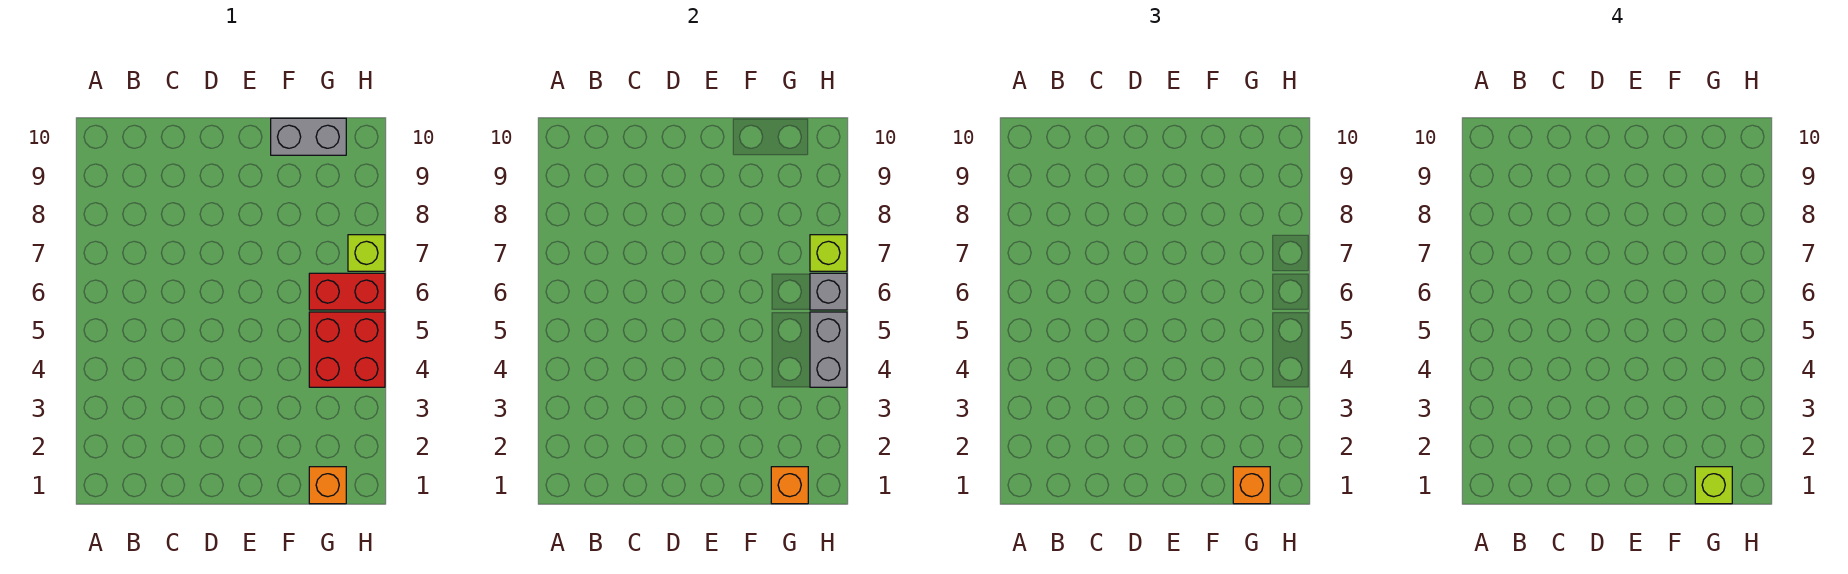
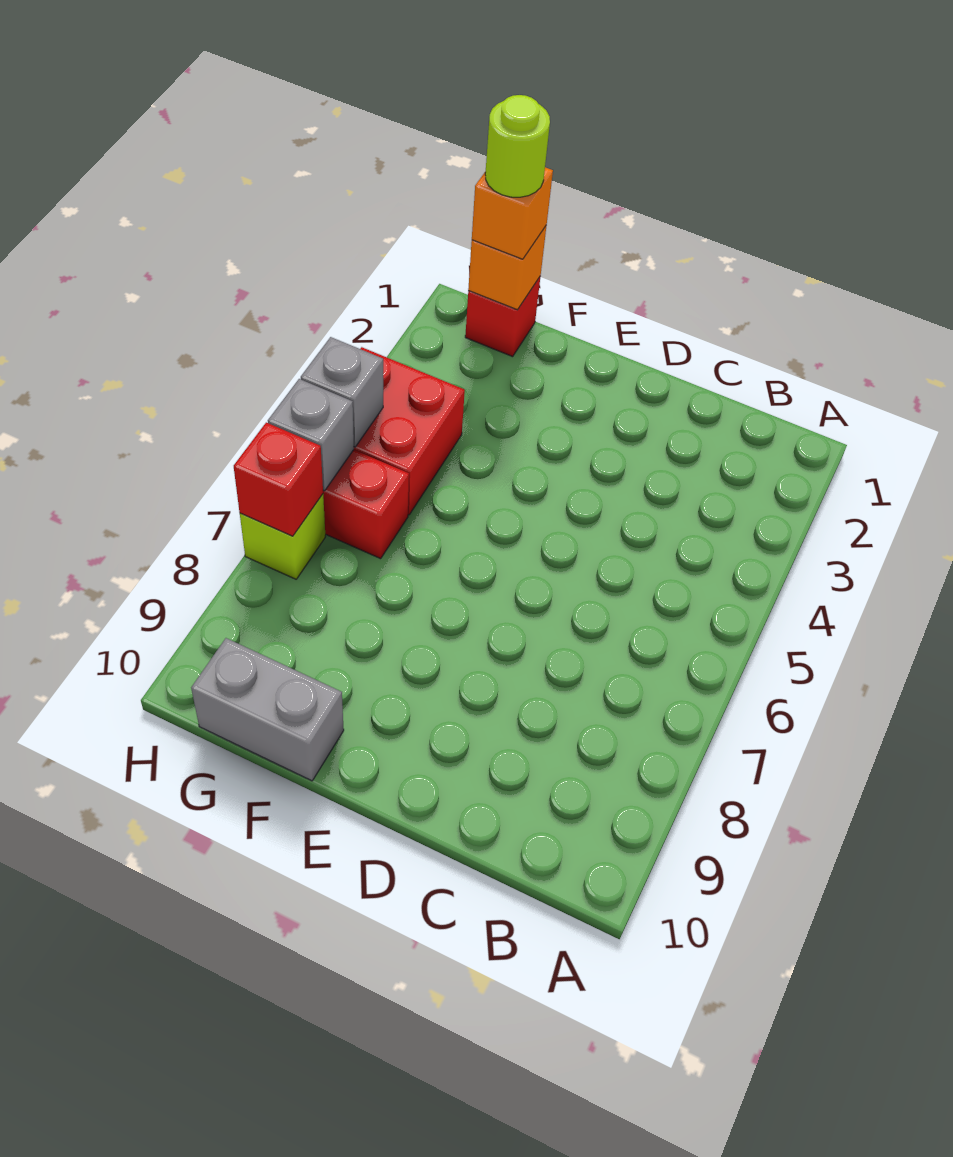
orange 1x1 brick [309,467,346,504] -> red 1x1 brick [465,276,541,357]
lime 1x1 brick [1695,467,1732,504] -> lime 1x1 round brick [485,95,550,197]
grey 1x2 brick [810,312,847,387] -> grey 1x1 brick [301,337,383,447]
lime 1x1 brick [810,235,847,271] -> red 1x1 brick [234,423,323,536]

